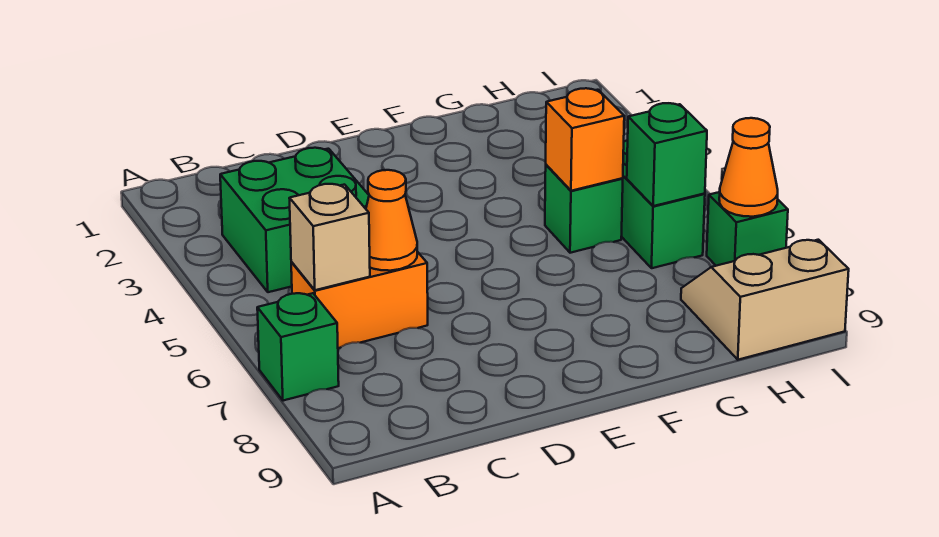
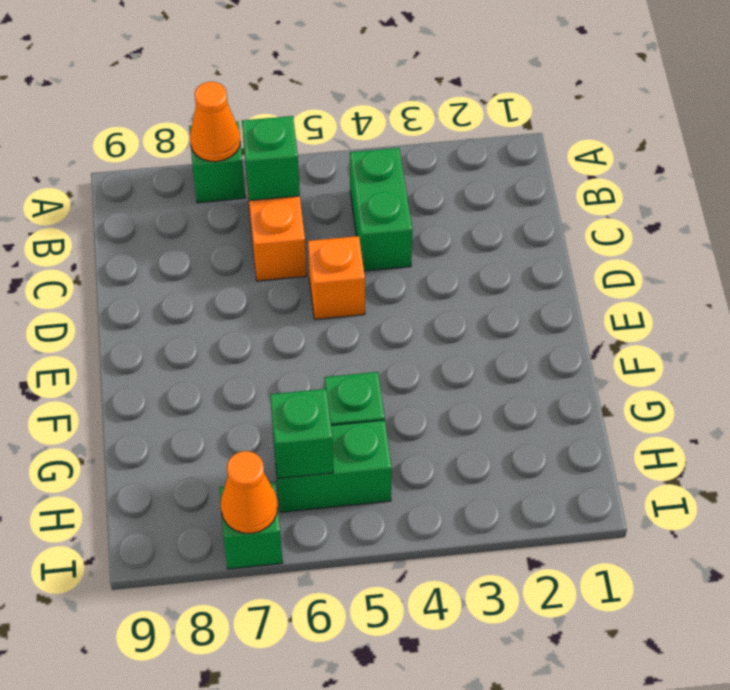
green 2x2 brick [220,148,369,292] -> green 1x2 brick [350,148,412,271]
tan 1x1 brick [289,184,370,290] -> green 1x1 brick [242,116,300,201]
orange 1x1 cone [366,170,417,271] -> orange 1x1 cone moved to [190,82,240,162]
orange 1x1 brick [546,88,624,191] -> orange 1x1 brick moved to [308,236,365,319]
tan 2x2 slope [681,240,849,360] -> none

